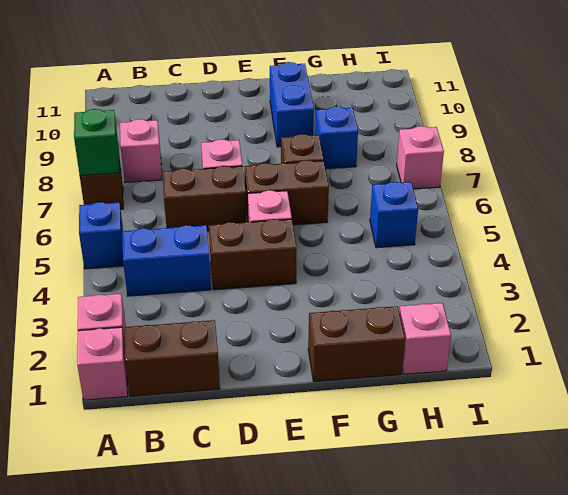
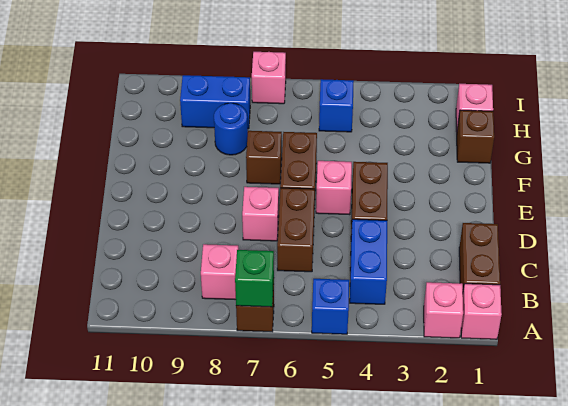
brown 1x2 brick [308,306,405,382] -> brown 1x1 brick [457,110,494,163]
blue 1x2 brick [270,62,314,147] -> blue 1x2 brick moved to [180,75,250,129]
blue 1x1 brick [315,106,358,169] -> blue 1x1 round brick [214,103,248,155]

